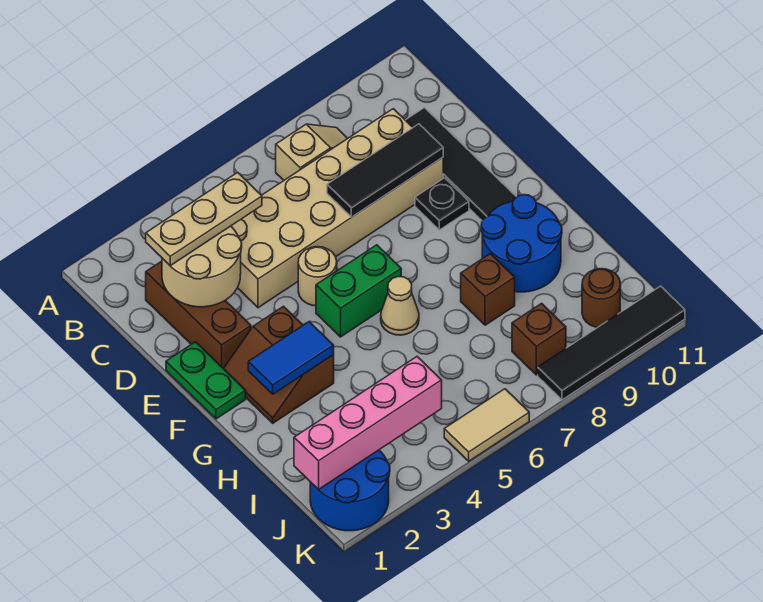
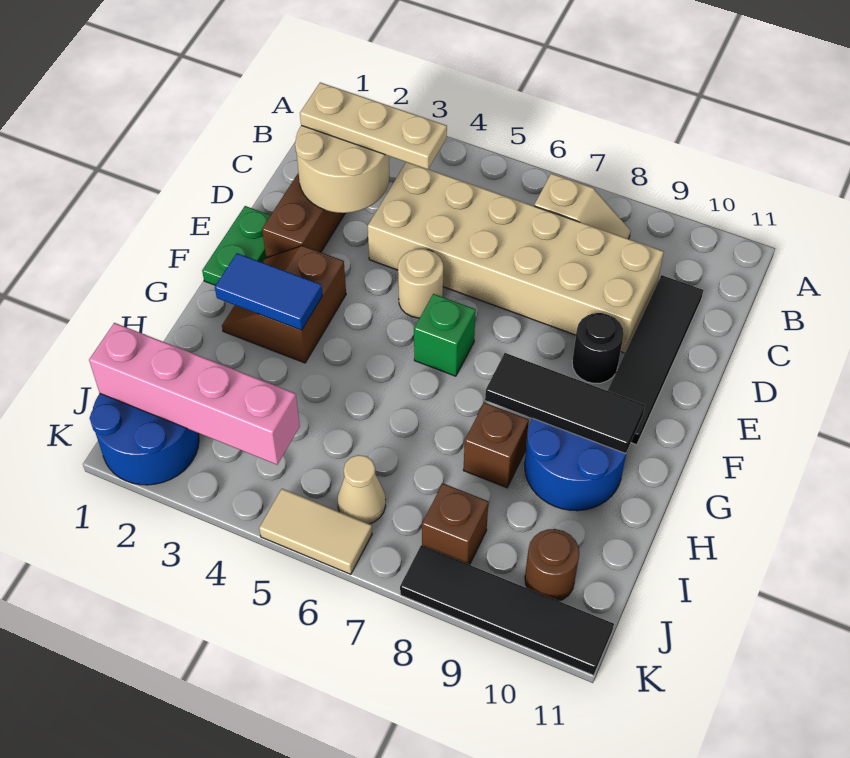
black 1x3 tile [327,124,443,217] -> black 1x3 tile moved to [485,353,645,454]
black 1x1 plate [415,178,469,230] -> black 1x1 round brick [572,313,624,383]
green 1x2 brick [316,245,401,337] -> green 1x1 brick [414,294,476,376]
tan 1x1 cone [381,277,419,335] -> tan 1x1 cone moved to [338,455,386,524]

